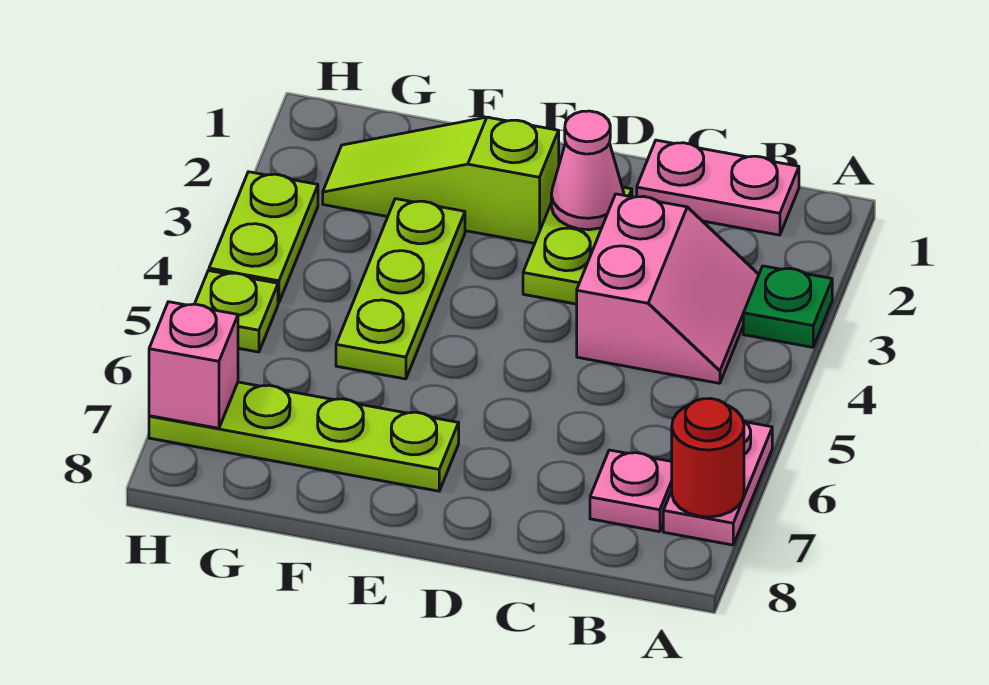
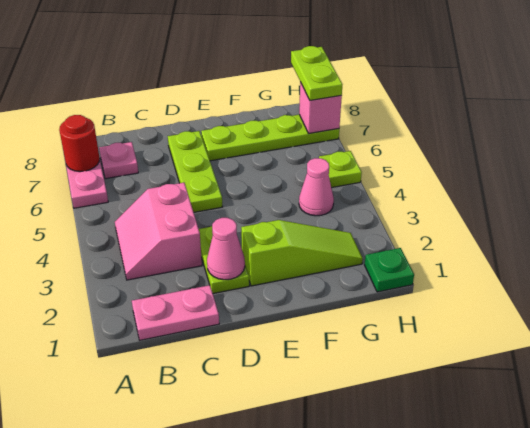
green 1x1 plate [743,266,832,347] -> green 1x1 plate moved to [365,248,414,292]
lime 1x3 plate [336,199,465,379] -> lime 1x3 plate moved to [168,131,223,212]
none -> pink 1x1 cone [299,158,334,216]
lime 1x2 plate [209,172,318,303] -> lime 1x2 plate moved to [291,46,342,100]

